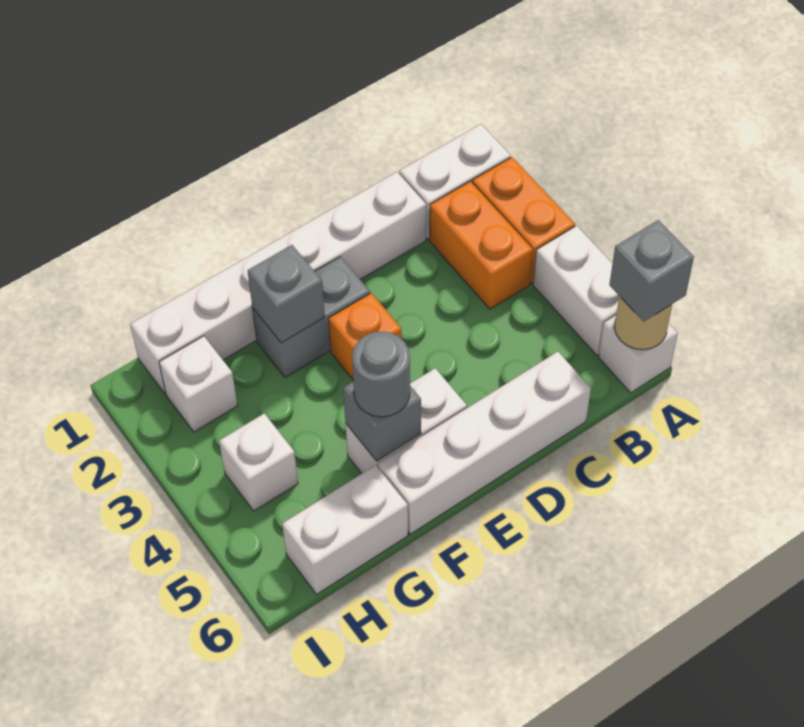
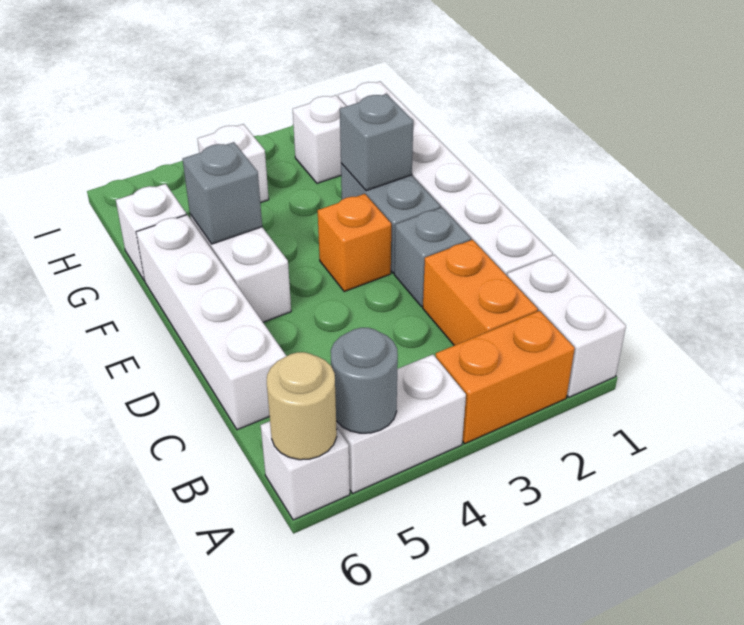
grey 1x1 brick [609,220,694,322] -> grey 1x1 brick moved to [394,208,471,307]
orange 1x2 brick [430,181,533,309] -> orange 1x2 brick turned to [423,240,538,345]
grey 1x1 round brick [352,332,410,417] -> grey 1x1 round brick moved to [331,328,398,433]
white 1x2 brick [282,465,408,594] -> white 1x1 brick [116,184,186,281]

